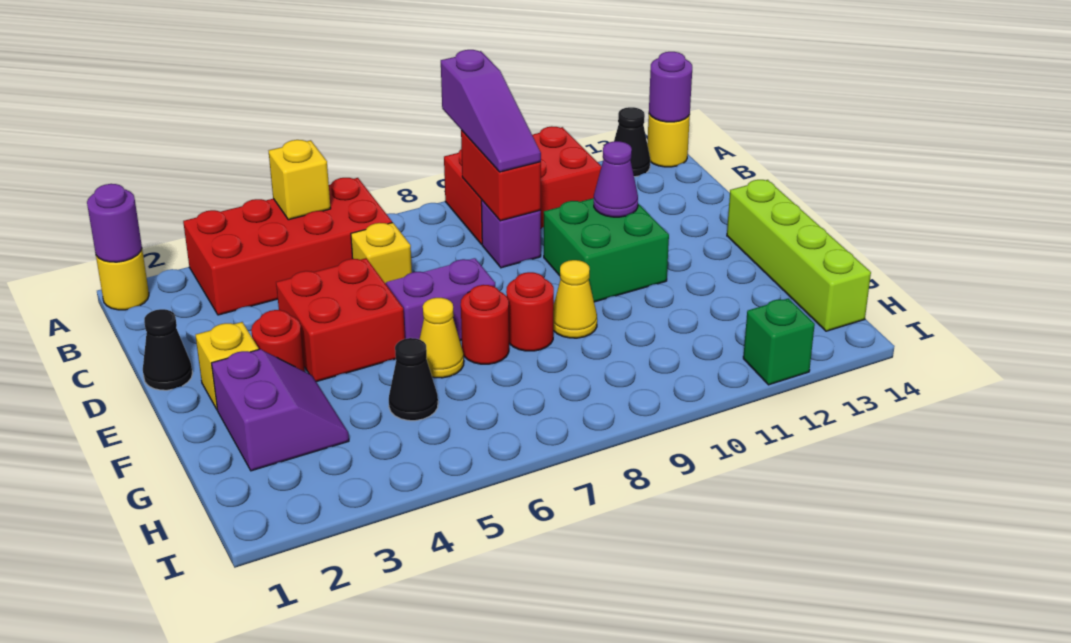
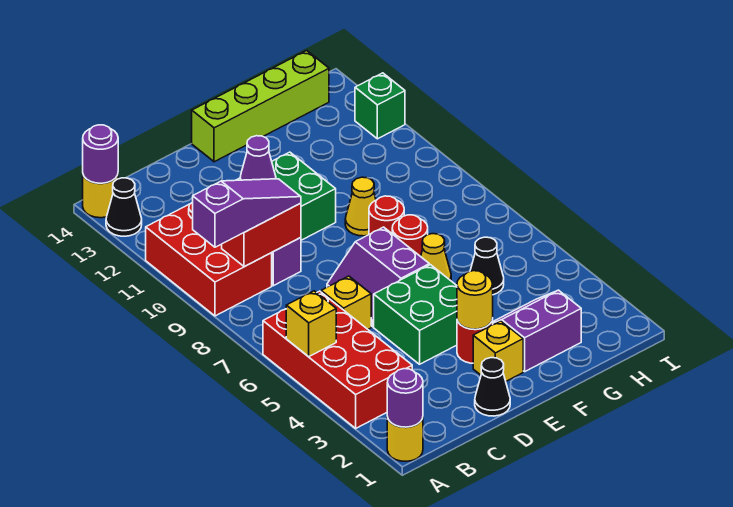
red 2x2 brick [276,258,405,382] -> green 2x2 brick [374,265,457,364]
none -> yellow 1x1 round brick [457,271,493,329]

